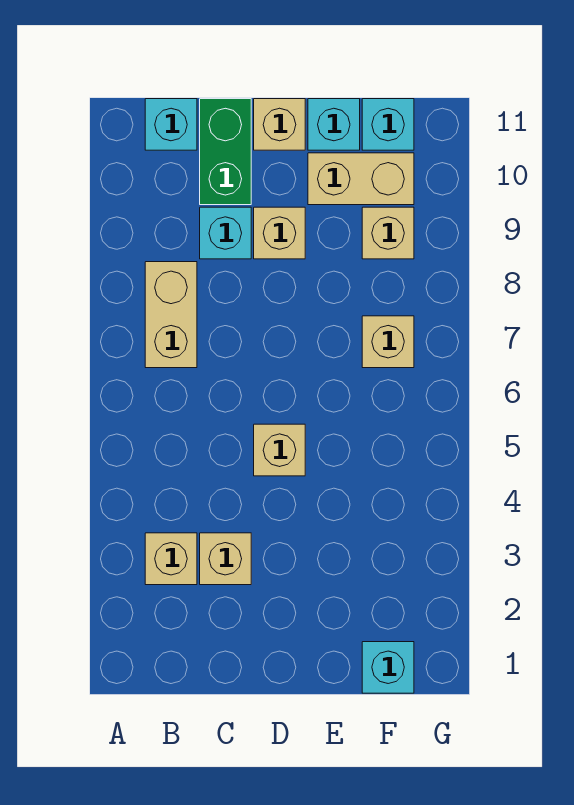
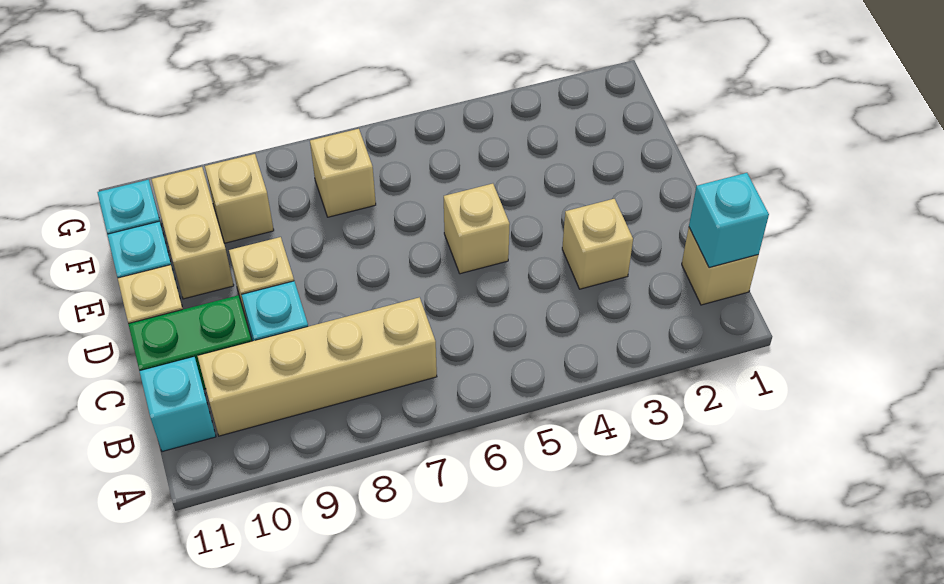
tan 1x1 brick [145,533,197,585] -> tan 1x1 brick moved to [682,228,758,305]
tan 1x2 brick [145,262,197,368] -> tan 1x4 brick [198,297,437,436]
cyan 1x1 brick [362,642,414,693] -> cyan 1x1 brick moved to [689,173,769,268]

